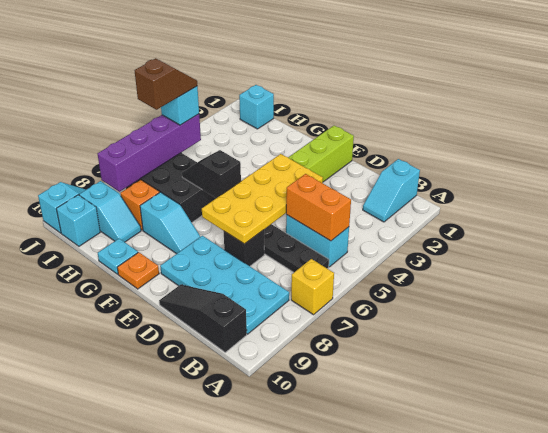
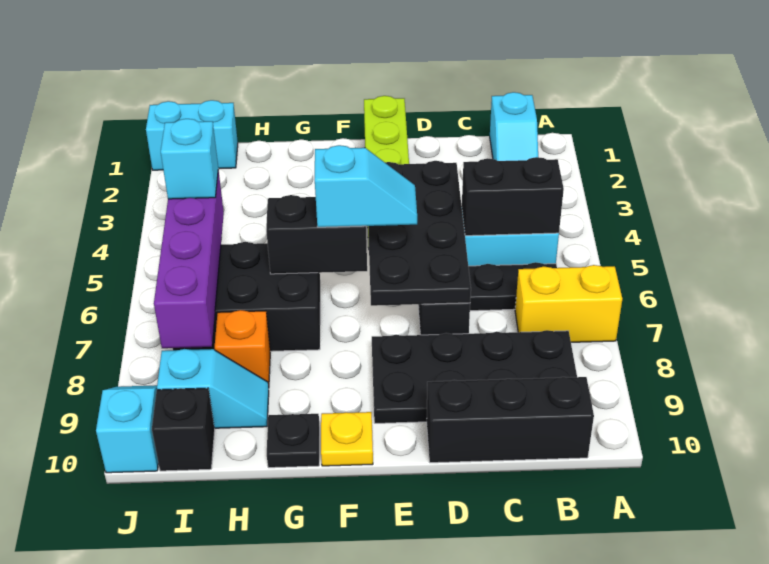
yellow 1x1 brick [291,259,334,315] -> yellow 1x2 brick [515,265,622,342]
orange 1x2 brick [286,174,351,241] -> black 1x2 brick [462,157,564,236]
cyan 2x4 plate [160,236,289,334] -> black 2x4 plate [372,330,577,423]
black 1x3 slope [159,285,247,352] -> black 1x3 brick [427,377,594,463]
yellow 2x4 plate [202,154,323,244] -> black 2x4 plate [368,161,471,306]
black 1x2 slope [182,150,241,198] -> black 1x2 brick [266,195,367,274]
cyan 1x2 slope [140,192,200,254] -> cyan 1x2 slope moved to [315,145,417,227]
orange 1x1 plate [117,252,159,289] -> yellow 1x1 plate [321,412,373,466]
cyan 1x1 plate [98,239,138,274] -> black 1x1 plate [267,414,320,468]
cyan 1x1 brick [239,85,274,129] -> cyan 1x2 brick [146,100,238,170]
brown 1x2 slope [134,58,197,110] -> none
cyan 1x1 brick [56,195,100,246] -> black 1x1 brick [152,388,215,471]

